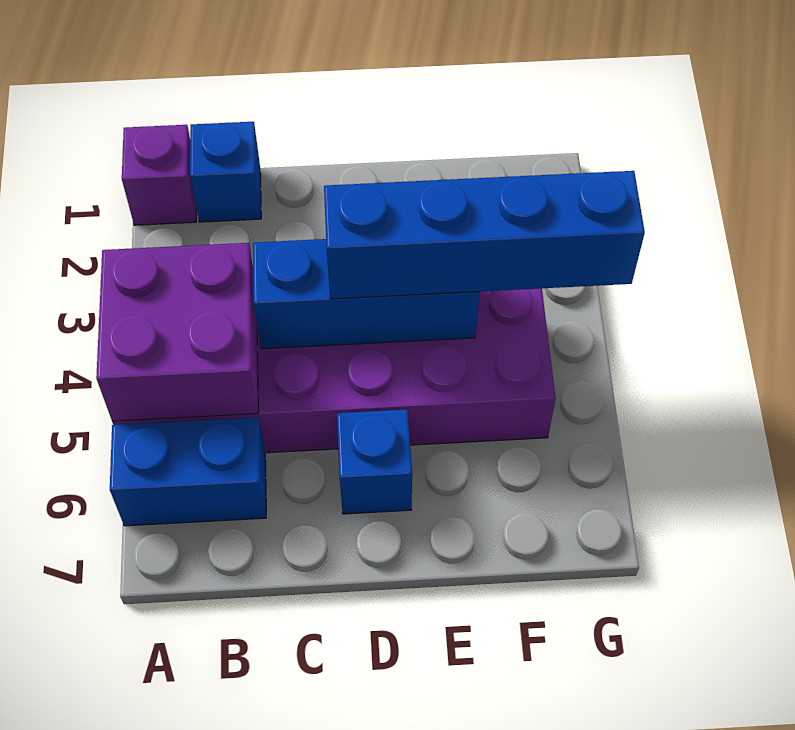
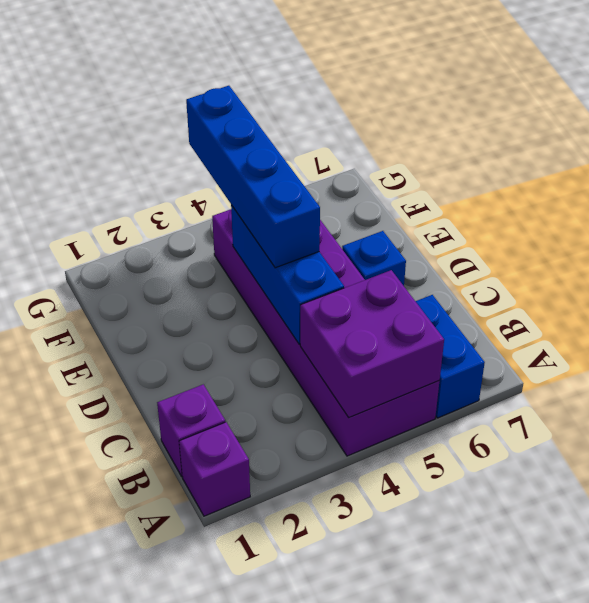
blue 1x1 brick [190,122,261,222] -> purple 1x1 brick [157,384,225,476]

